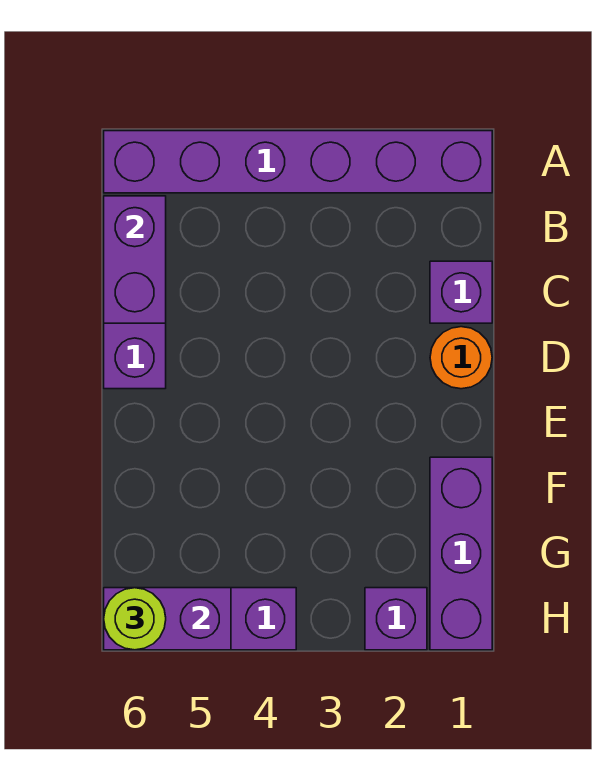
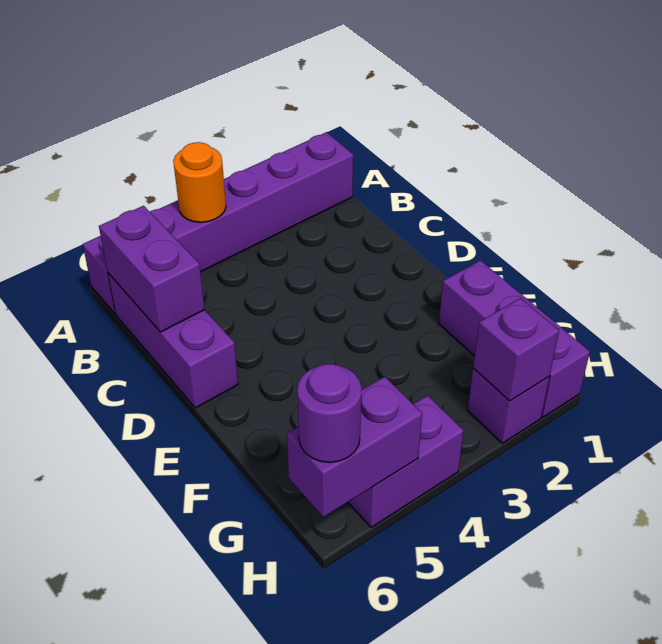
purple 1x1 brick [430,261,492,323] -> purple 1x1 brick moved to [473,298,559,401]
orange 1x1 round brick [430,327,492,389] -> orange 1x1 round brick moved to [173,142,226,222]
lime 1x1 round brick [104,588,166,650] -> purple 1x1 round brick [297,364,362,463]

